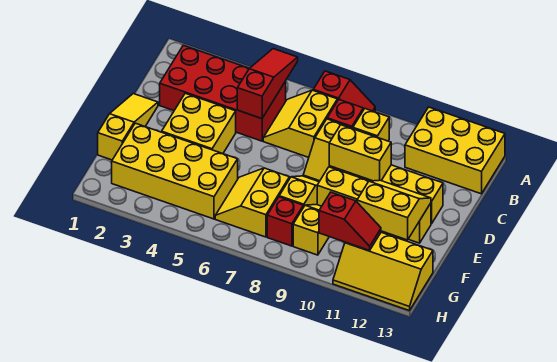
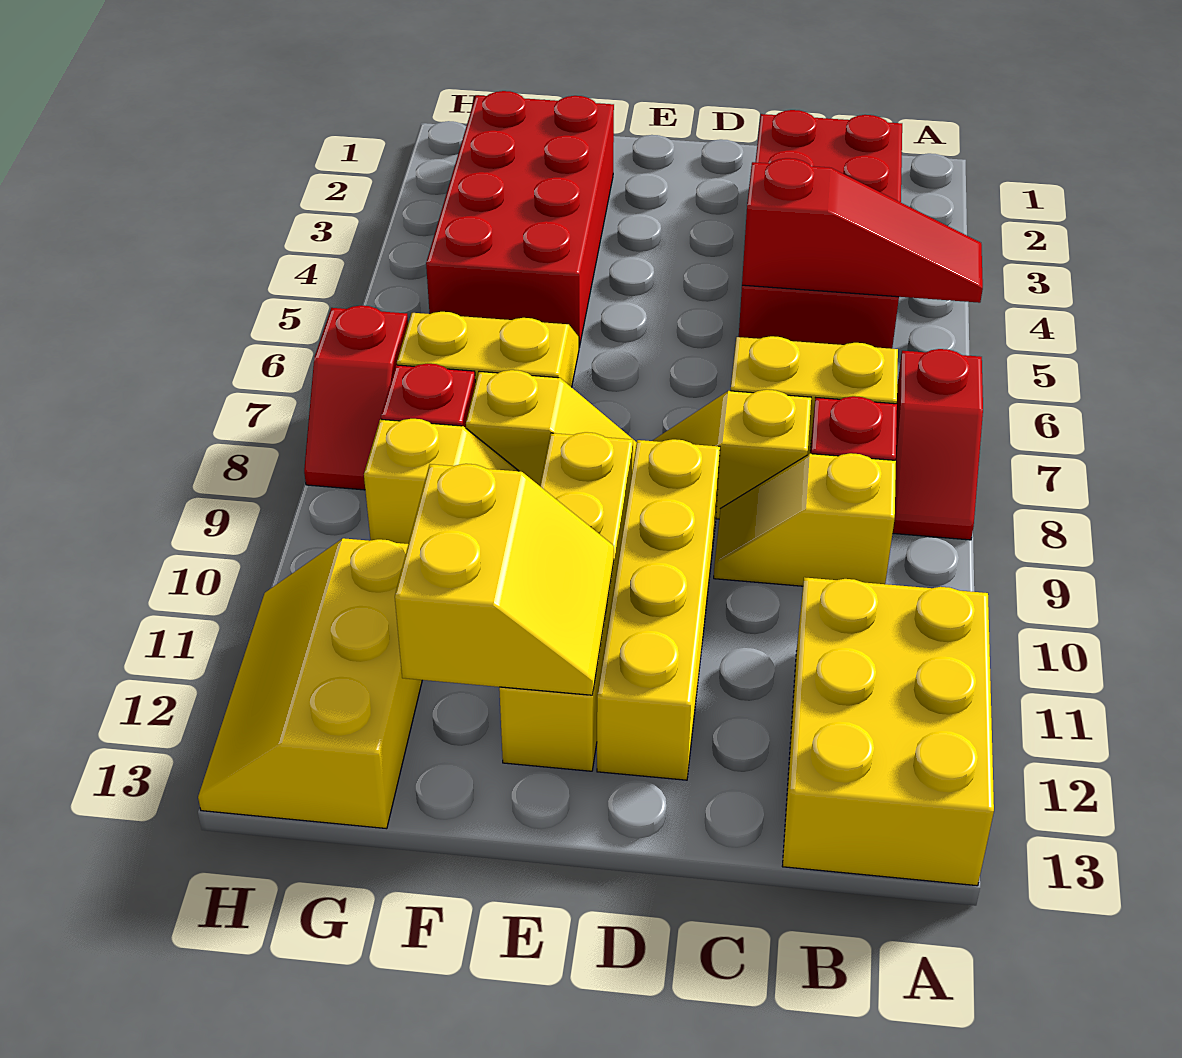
yellow 1x3 slope [98,94,158,160] -> none
yellow 2x2 brick [162,93,236,154] -> none
yellow 1x2 brick [329,125,391,181] -> none
yellow 2x4 brick [112,123,238,219] -> red 2x4 brick [426,91,614,347]
red 1x2 slope [319,192,381,250] -> red 1x2 slope moved to [304,306,408,490]

